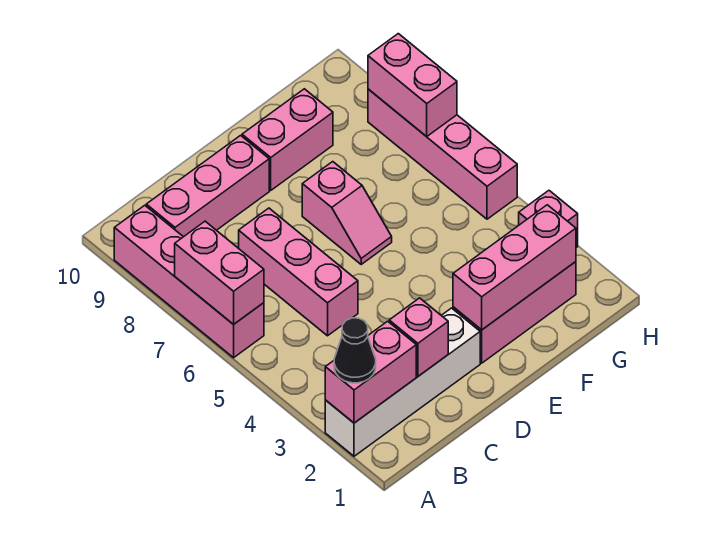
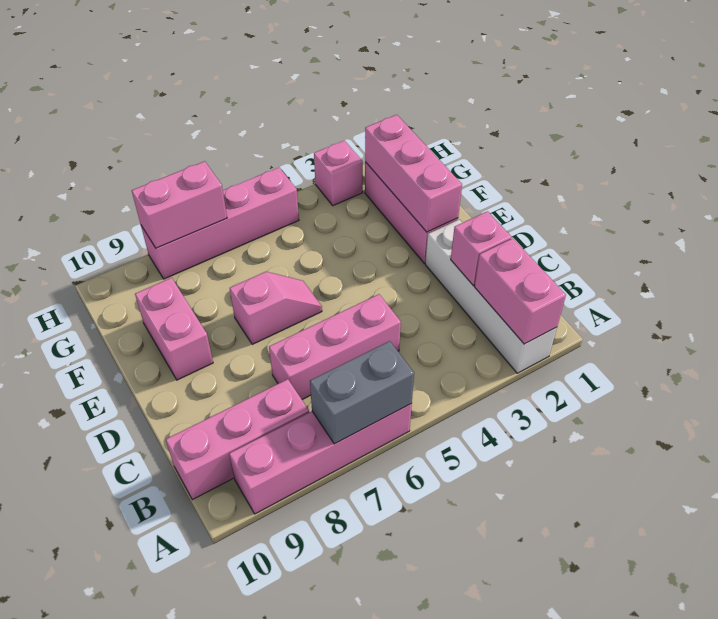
black 1x1 cone [334,318,376,383] -> none
pink 1x2 brick [175,221,264,324] -> grey 1x2 brick [310,341,414,444]
pink 1x3 brick [146,136,269,237] -> pink 1x3 brick turned to [166,379,309,500]

